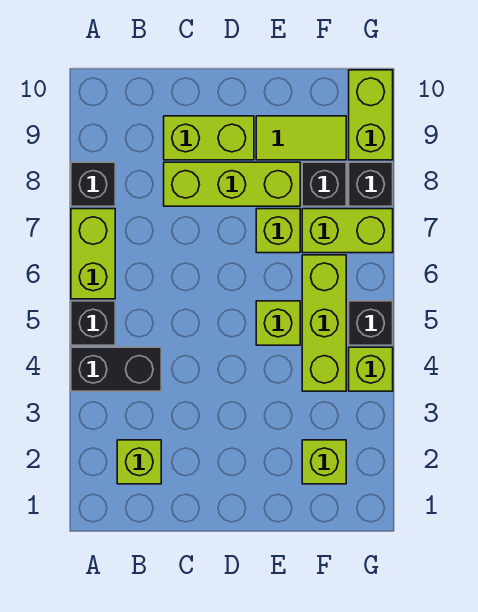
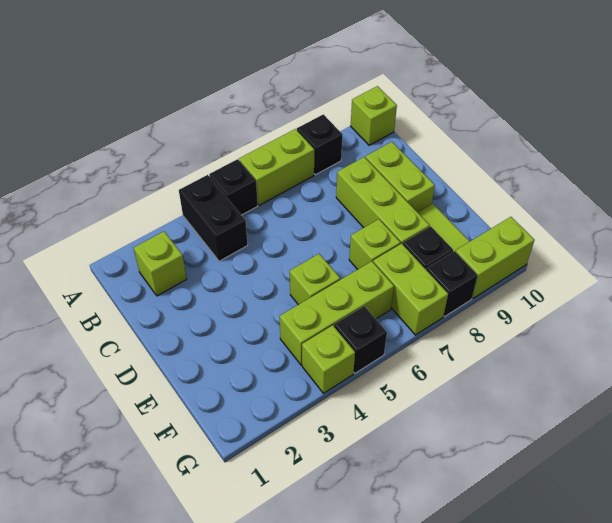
lime 1x1 brick [302,440,346,484] -> lime 1x1 brick moved to [351,86,397,145]

